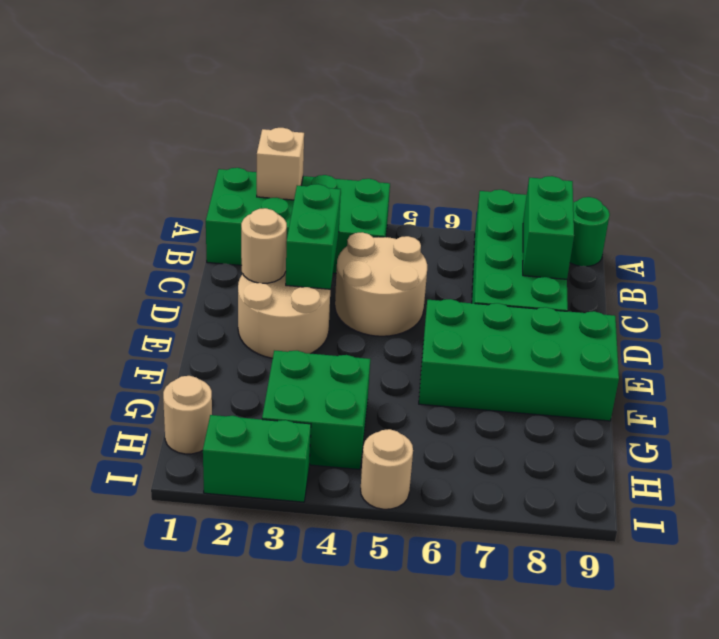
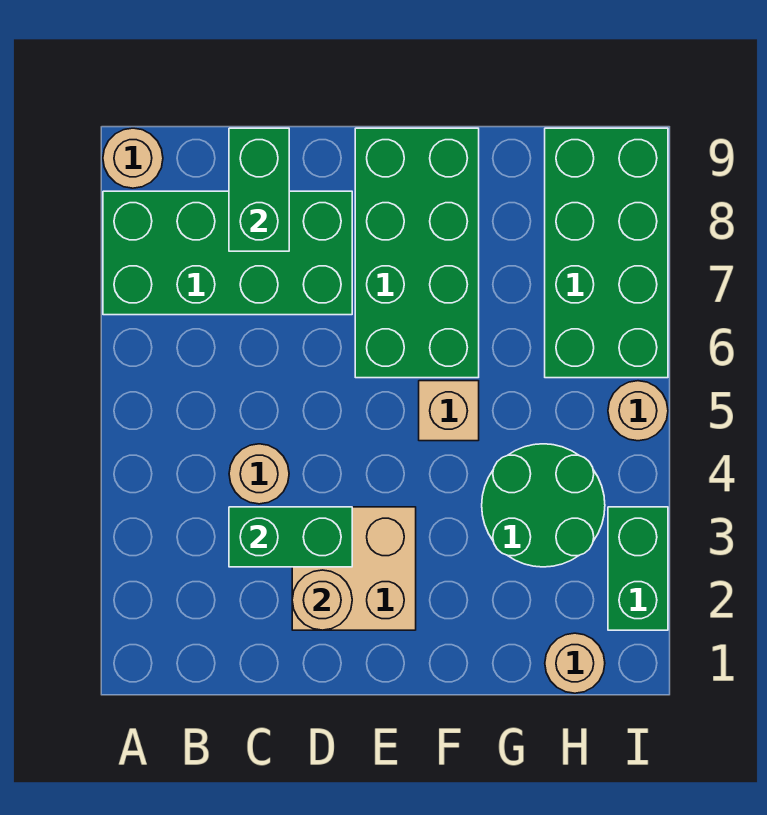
green 2x4 brick [206,168,390,273] -> green 2x4 brick moved to [545,128,668,378]
tan 1x1 brick [257,128,304,200] -> tan 1x1 brick moved to [419,381,479,441]
green 1x1 round brick [570,197,610,266] -> tan 1x1 round brick [103,128,163,188]
green 1x2 brick [523,176,574,279] -> green 1x2 brick turned to [229,128,289,251]
tan 2x2 round brick [335,232,427,336] -> tan 1x1 round brick [229,444,289,504]
tan 2x2 round brick [238,272,330,358] -> tan 2x2 brick [292,507,416,630]
green 2x2 brick [262,350,370,469] -> green 2x2 round brick [482,444,605,567]

